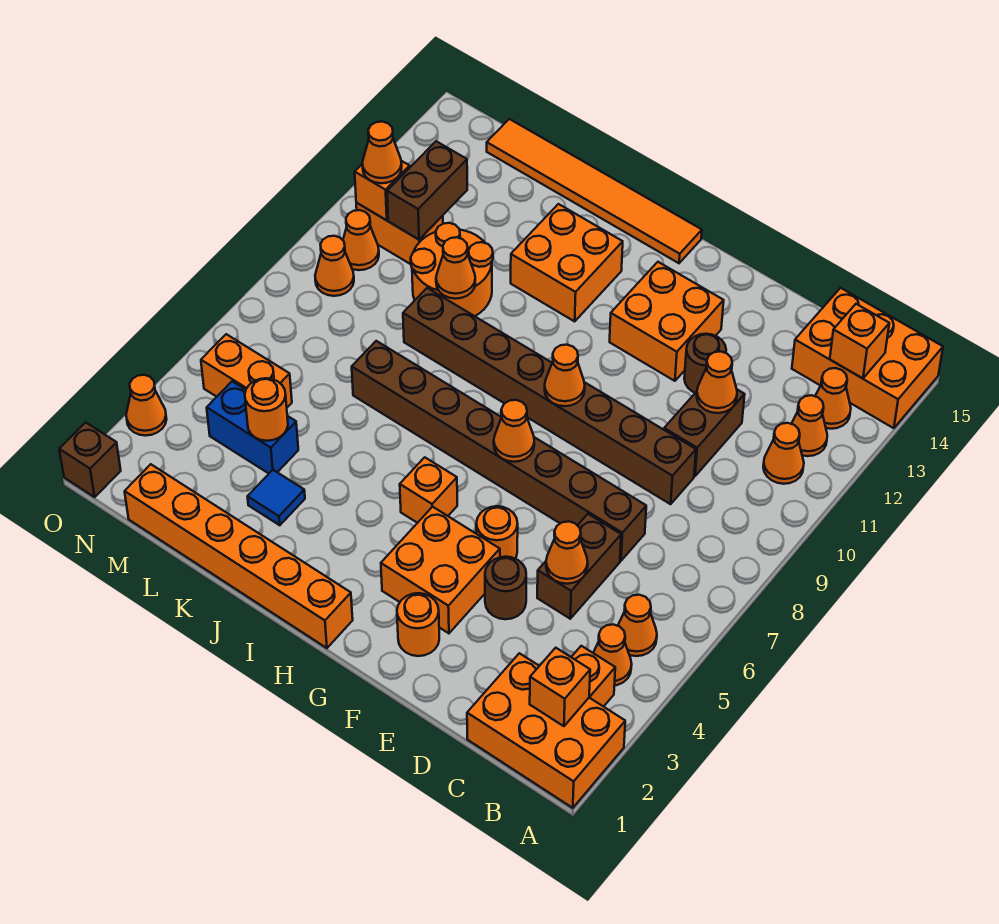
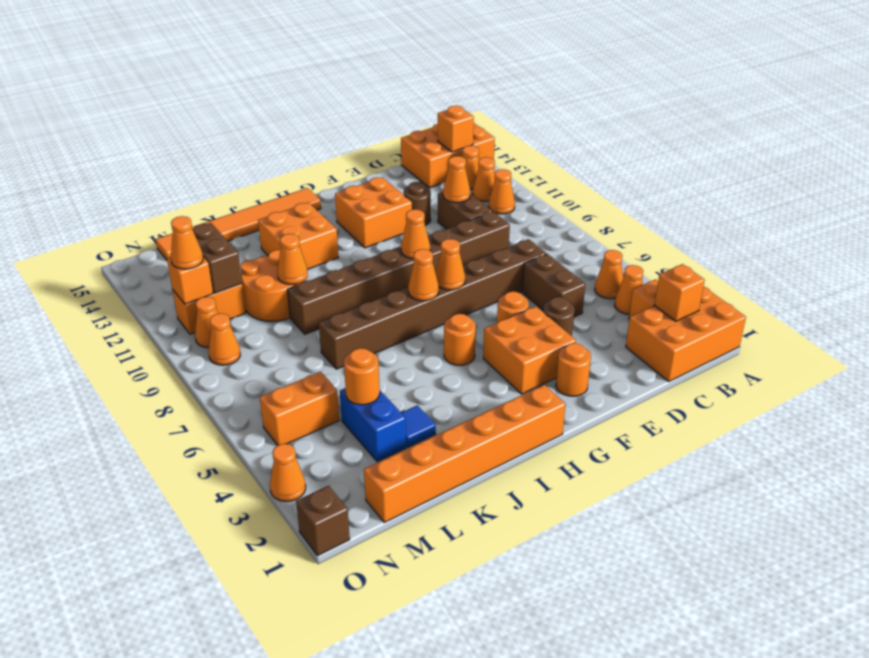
orange 1x1 cone [546,522,588,584] -> orange 1x1 cone moved to [408,249,439,301]
orange 1x1 brick [400,457,457,523] -> orange 1x1 round brick [444,314,476,365]
blue 1x2 brick [207,381,298,473] -> blue 1x2 brick turned to [340,388,406,462]

